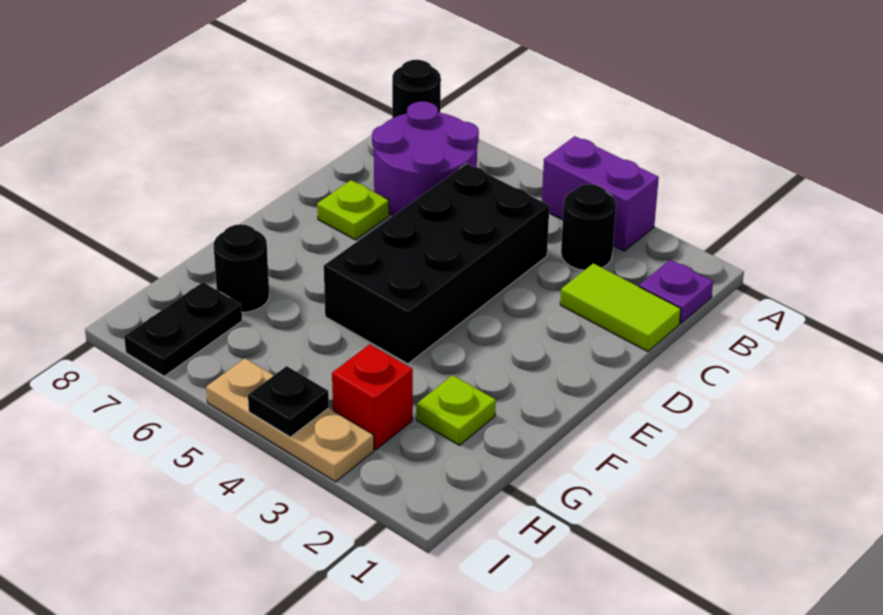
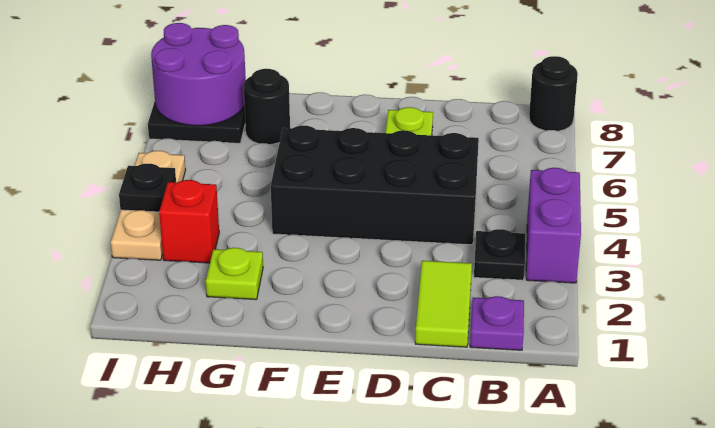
black 1x1 round brick [561,184,616,270] -> black 1x1 plate [474,229,525,280]
purple 2x2 round brick [372,101,479,216] -> purple 2x2 round brick moved to [151,23,246,126]

